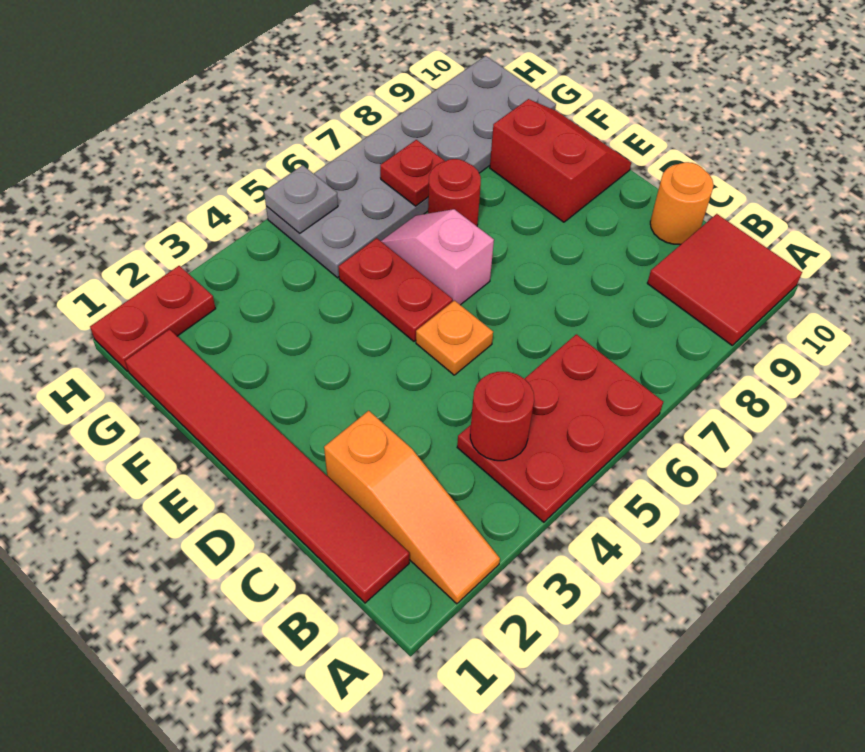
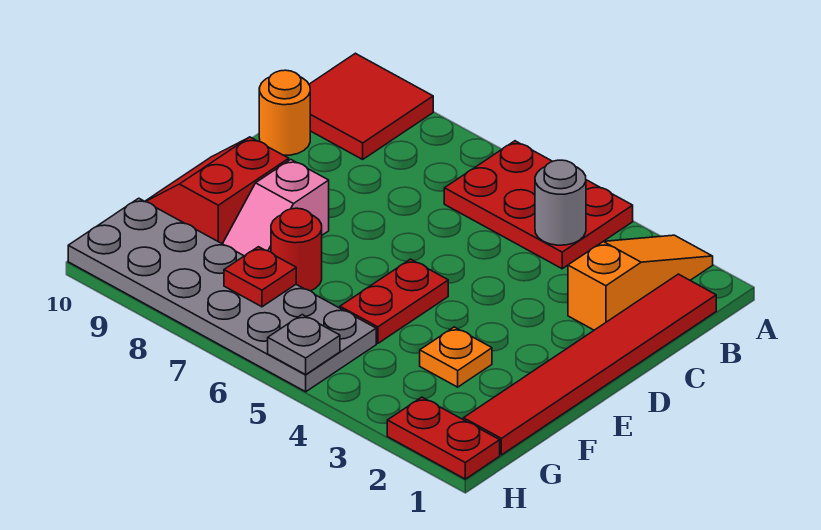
red 1x1 round brick [470,372,534,461] -> grey 1x1 round brick [535,160,586,245]
orange 1x1 plate [416,300,493,375] -> orange 1x1 plate moved to [420,327,492,387]
pink 1x2 slope [381,209,494,305] -> pink 1x2 slope moved to [223,159,329,256]

